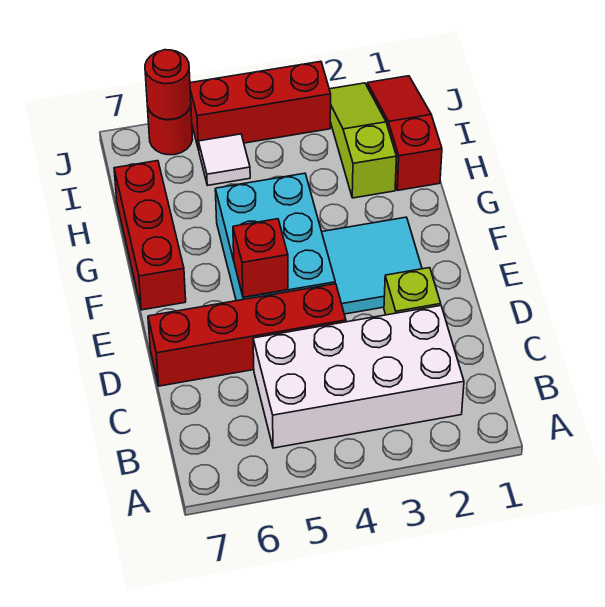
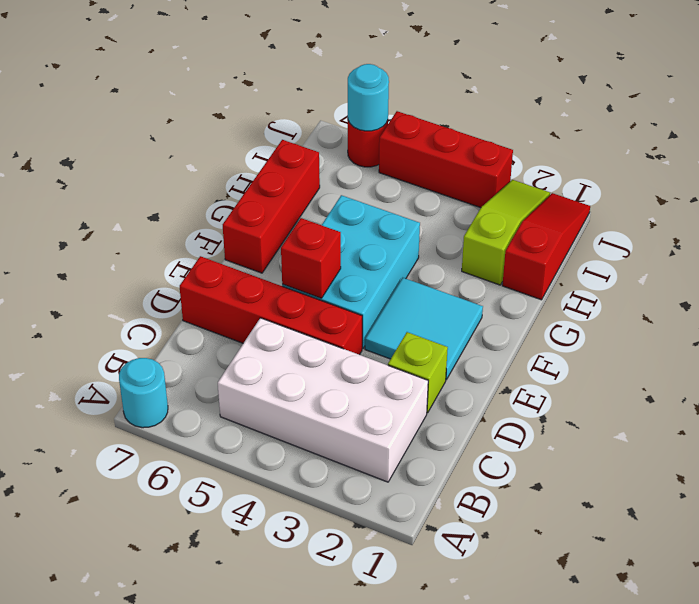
none -> cyan 1x1 round brick [119,358,168,428]
white 1x1 tile [199,134,250,185] -> none
red 1x1 round brick [145,50,191,120] -> cyan 1x1 round brick [348,64,389,131]

